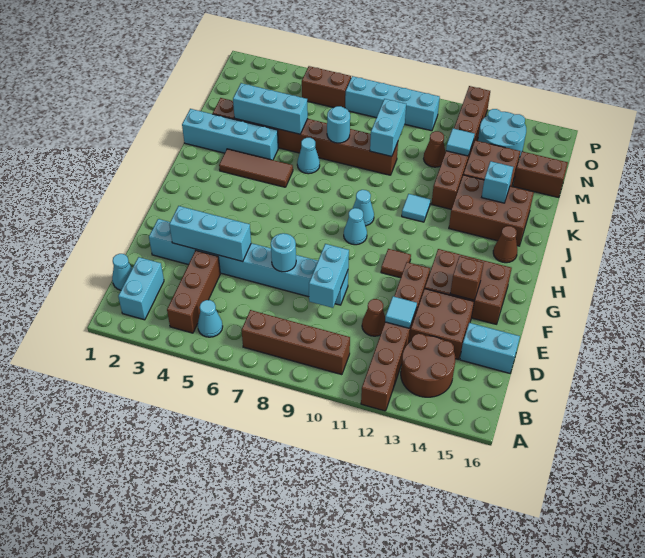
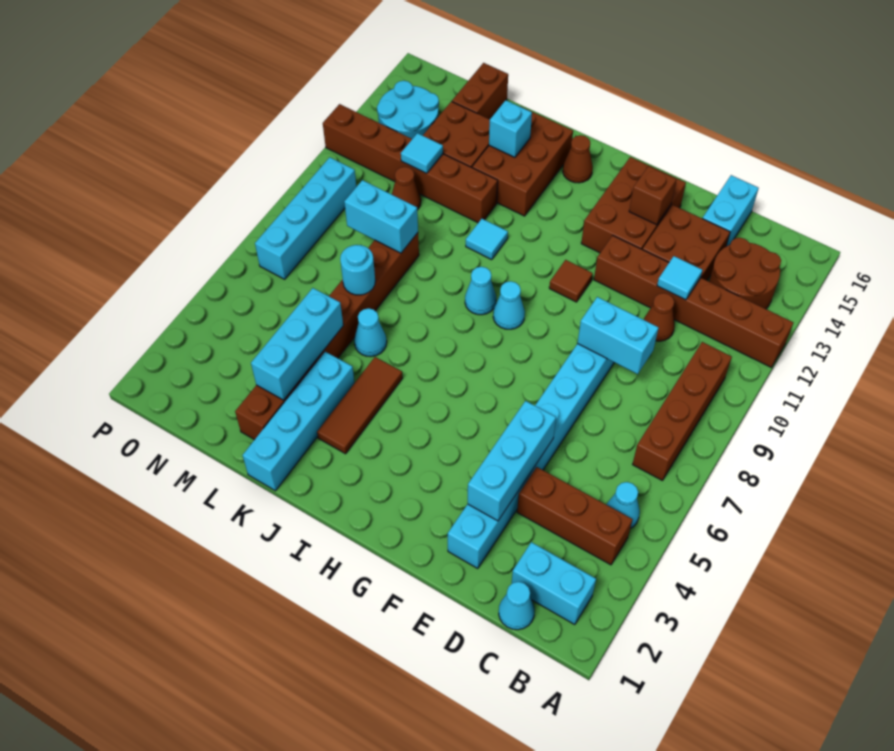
cyan 1x1 round brick [271,233,296,272] -> none
brown 1x2 brick [302,66,351,108] -> none

